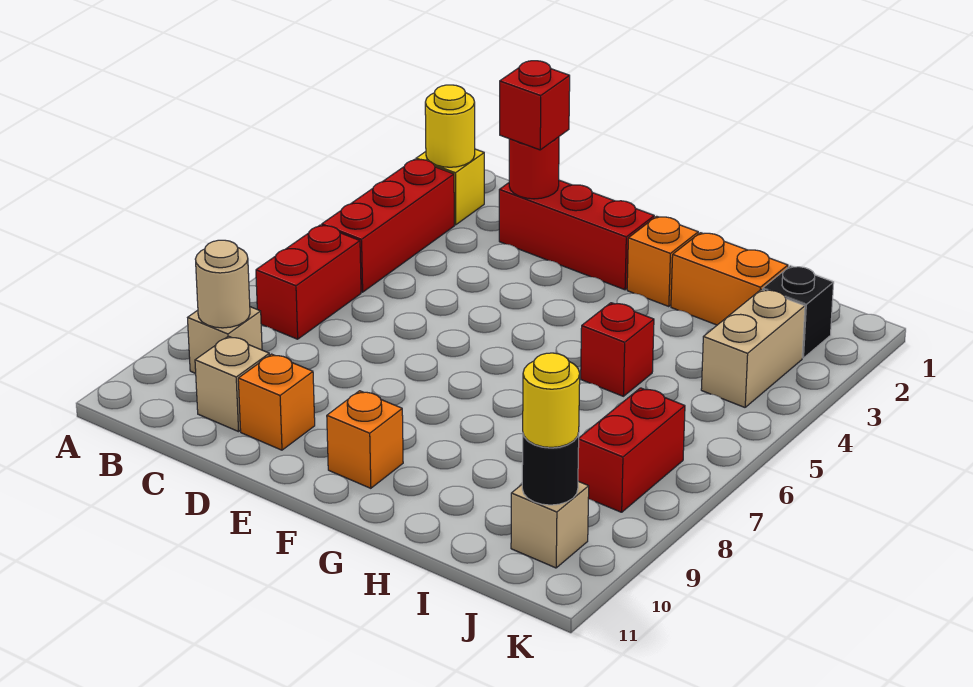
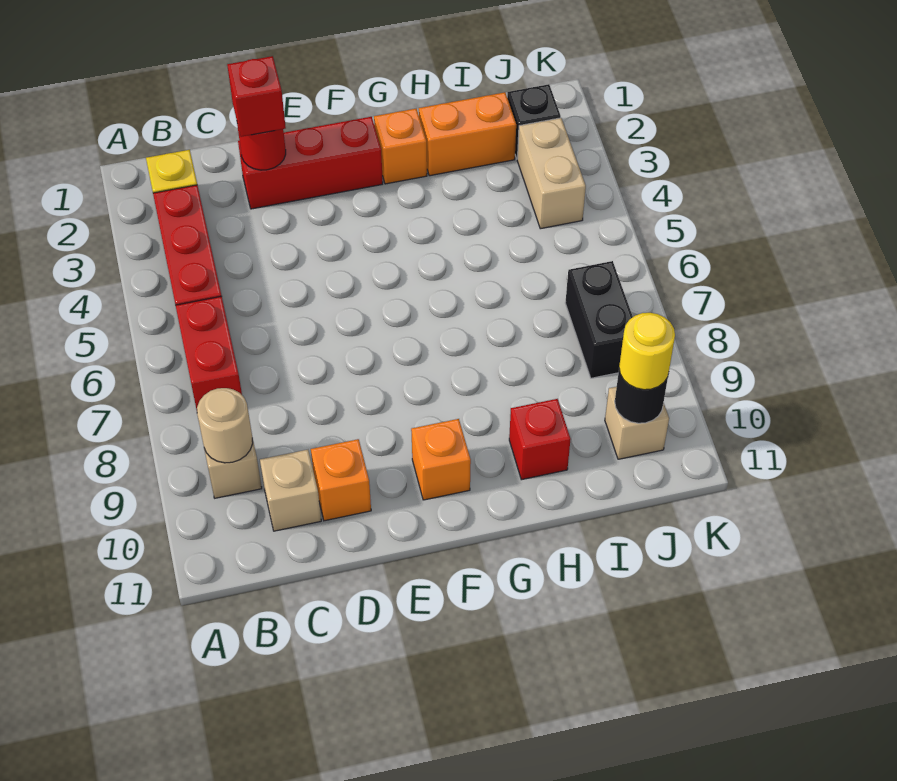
yellow 1x1 round brick [425,85,475,167] -> none
red 1x1 brick [581,303,654,396] -> red 1x1 brick moved to [509,399,571,480]
red 1x2 brick [578,388,685,512] -> black 1x2 brick [565,261,633,378]

